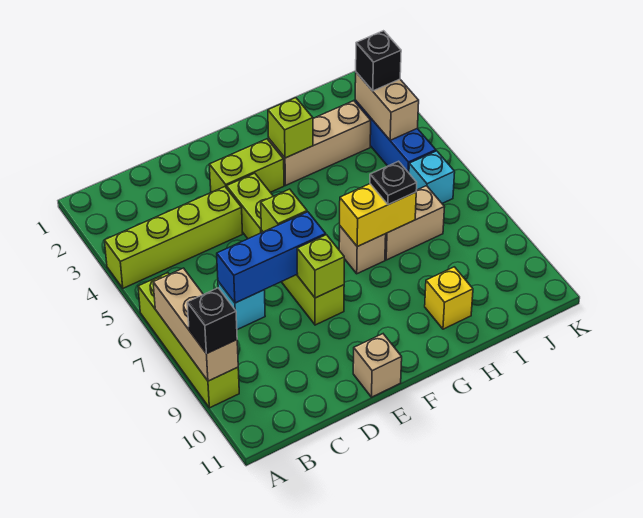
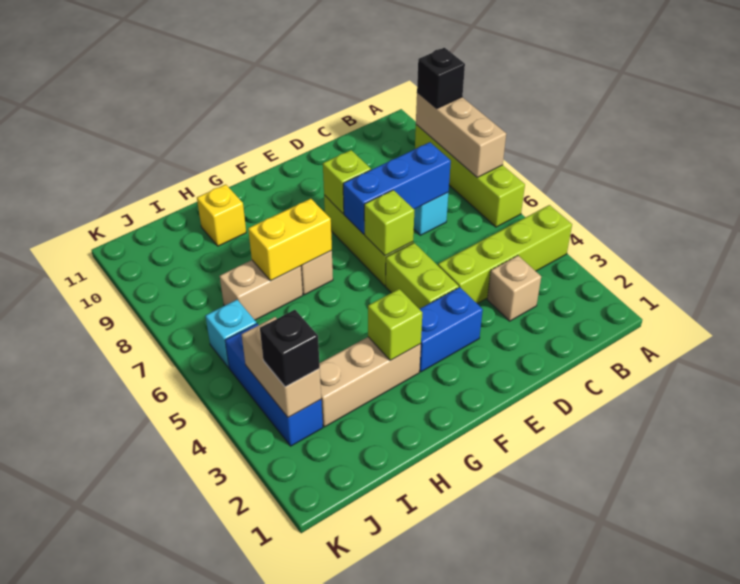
lime 1x2 brick [209,139,284,192] -> blue 1x2 brick [419,287,483,372]
tan 1x1 brick [353,334,402,397] -> tan 1x1 brick moved to [487,256,541,321]
black 1x1 plate [370,161,417,205] -> none

